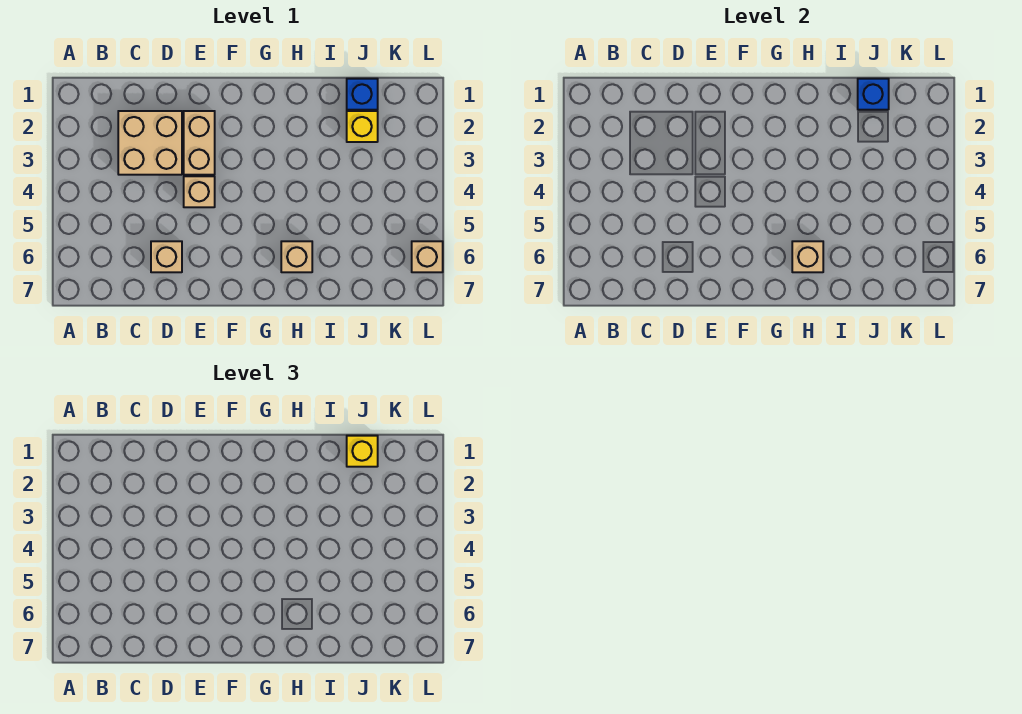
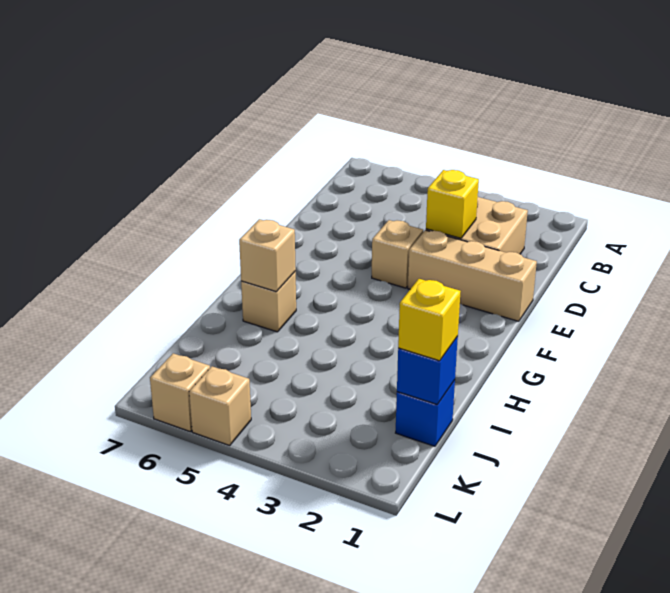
tan 1x1 brick [151,241,182,272] -> tan 1x1 brick moved to [189,366,251,446]
tan 1x2 brick [184,111,215,175] -> tan 1x3 brick [408,230,537,321]
yellow 1x1 brick [347,111,378,142] -> yellow 1x1 brick moved to [426,170,479,238]

